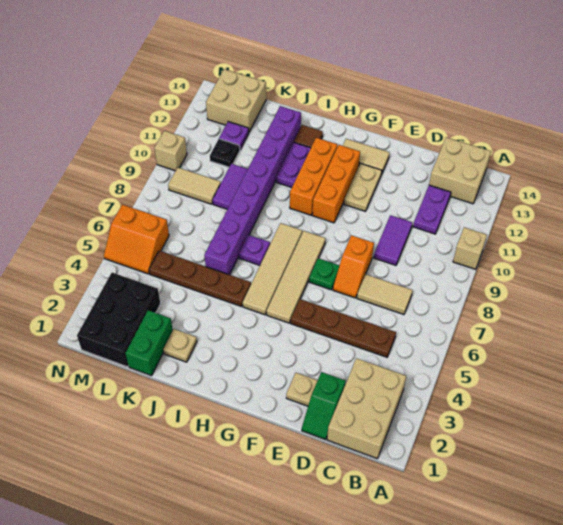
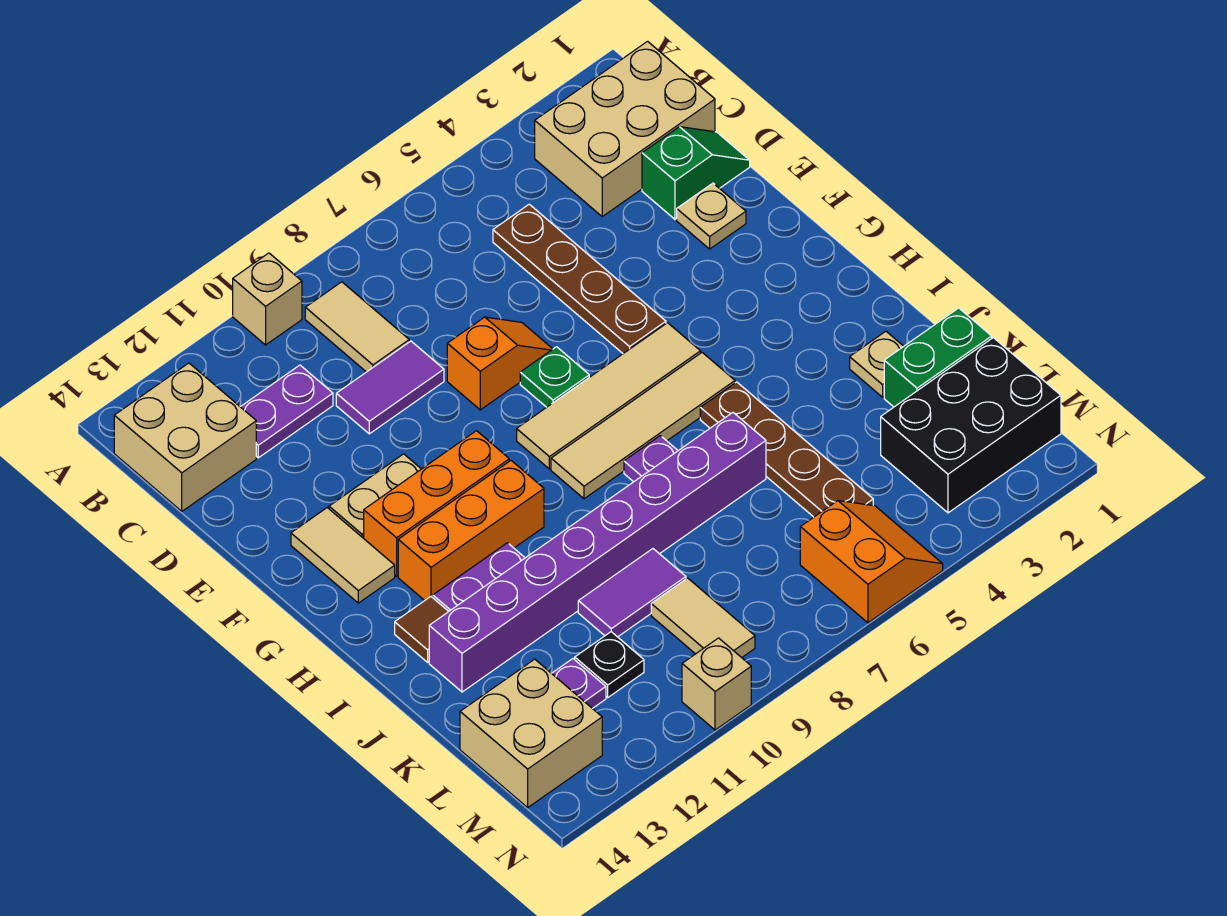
tan 1x2 tile [357,274,413,315] -> tan 1x2 tile moved to [305,282,409,372]

